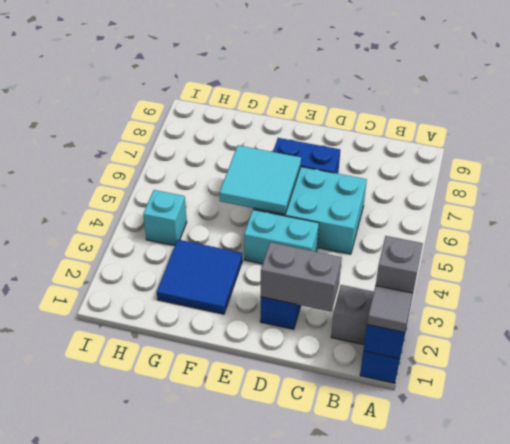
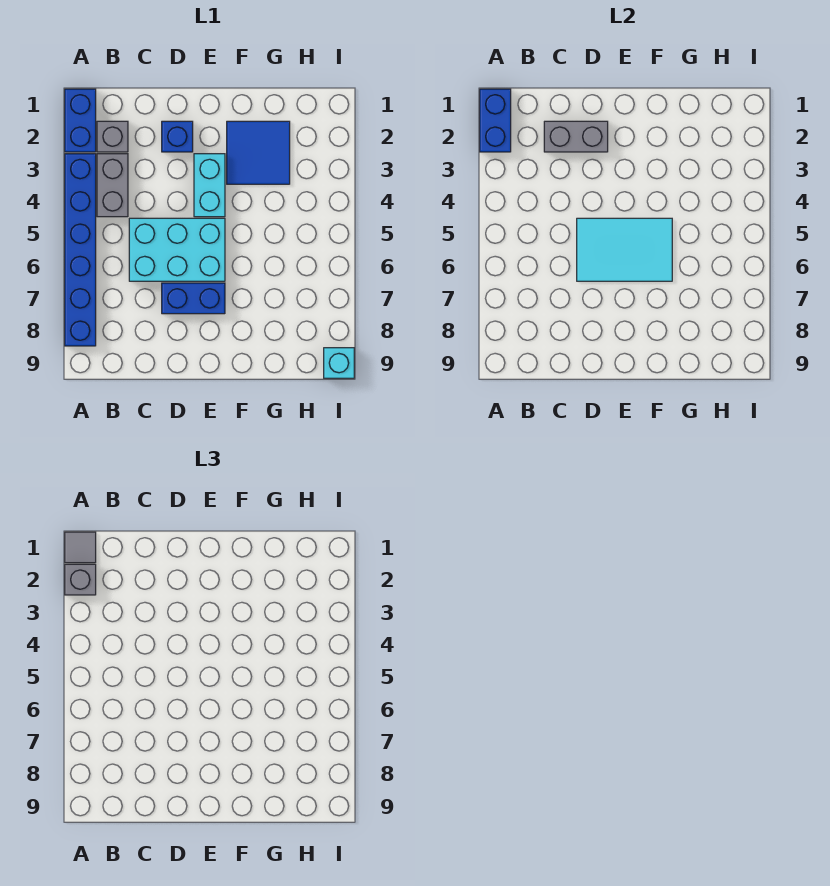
none -> blue 1x6 brick [65,154,96,346]
none -> grey 1x2 brick [97,154,128,217]
cyan 1x2 brick [244,210,319,264] -> cyan 1x2 brick turned to [194,154,225,217]
cyan 2x2 tile [220,145,301,214] -> cyan 2x3 tile [577,218,672,281]
cyan 1x1 brick [143,190,187,246] -> cyan 1x1 brick moved to [324,348,354,378]

